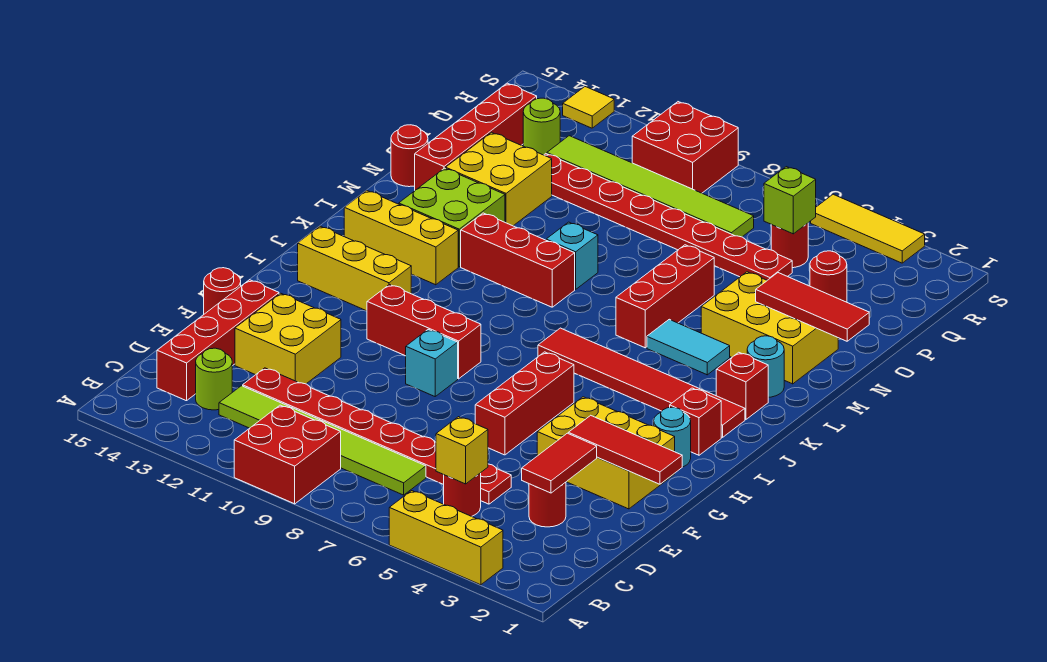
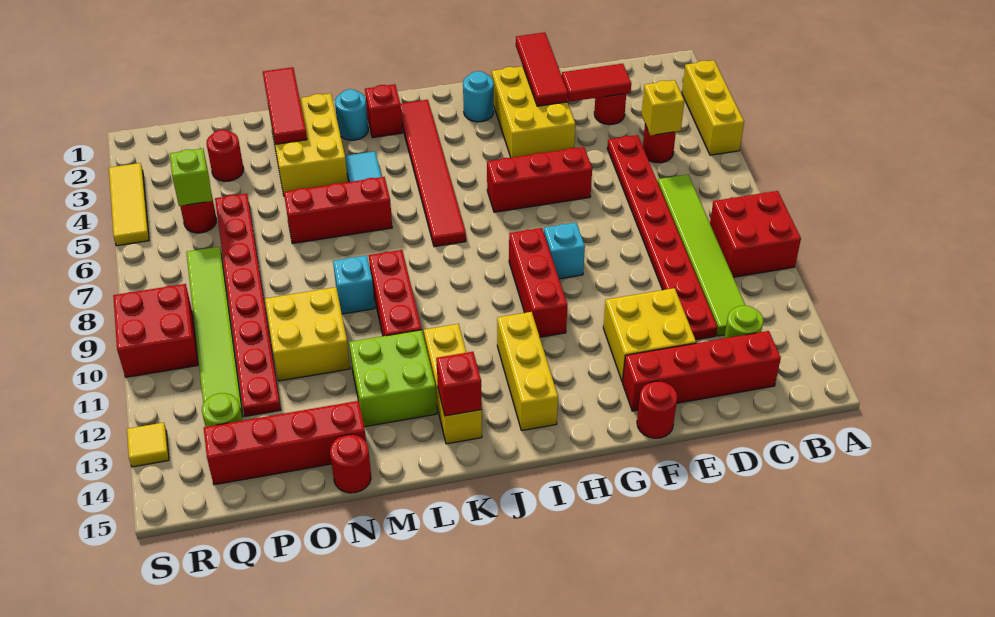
red 1x1 brick [670,388,721,455] -> red 1x1 brick moved to [436,352,482,416]
yellow 2x2 brick [446,132,552,226] -> yellow 2x2 brick moved to [265,287,350,381]

